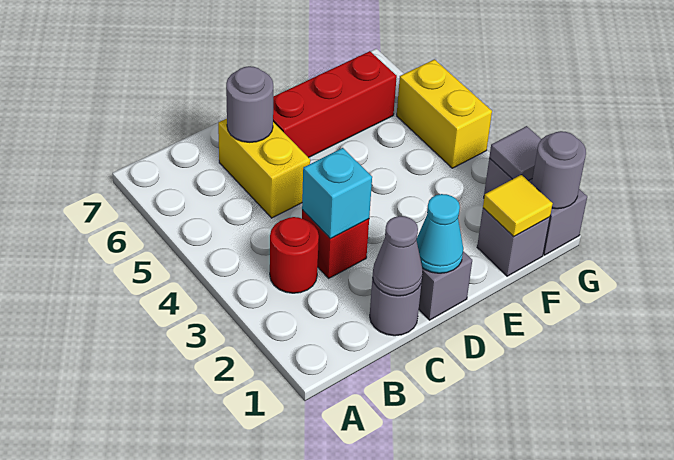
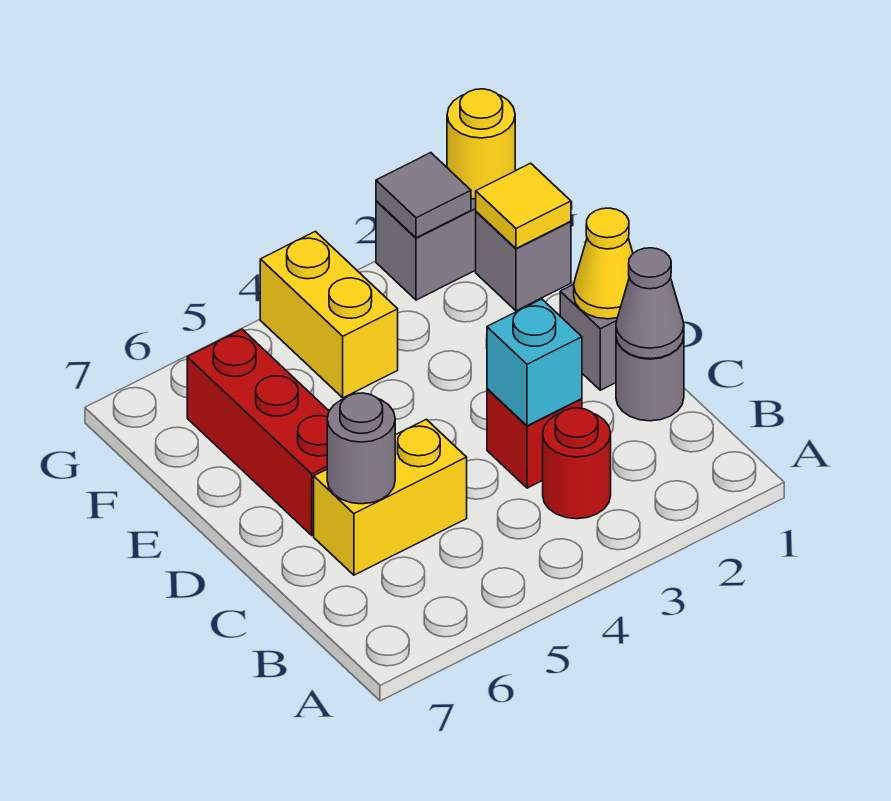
cyan 1x1 cone [416,194,463,273] -> yellow 1x1 cone [574,208,633,319]
grey 1x1 round brick [532,131,586,209] -> yellow 1x1 round brick [447,89,515,199]
yellow 1x2 brick [397,59,492,168] -> yellow 1x2 brick turned to [260,231,398,398]

